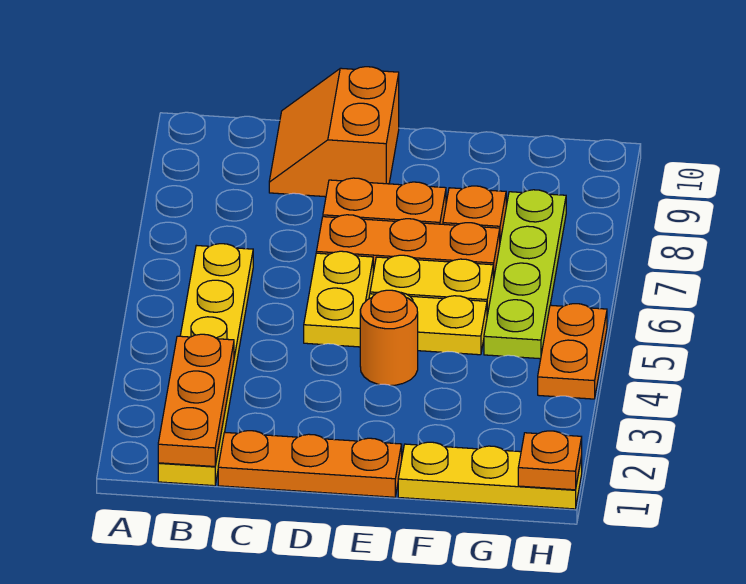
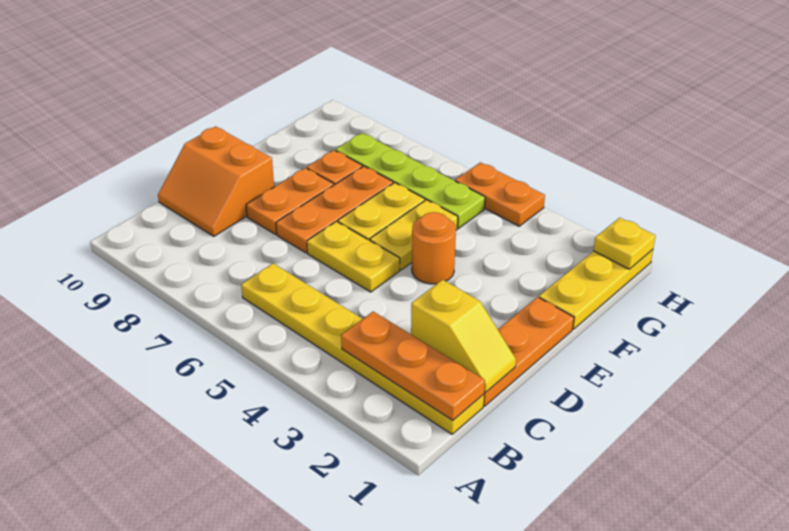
none -> yellow 1x2 slope [411,280,516,392]
orange 1x1 plate [518,431,582,490] -> yellow 1x1 plate [593,218,655,269]

